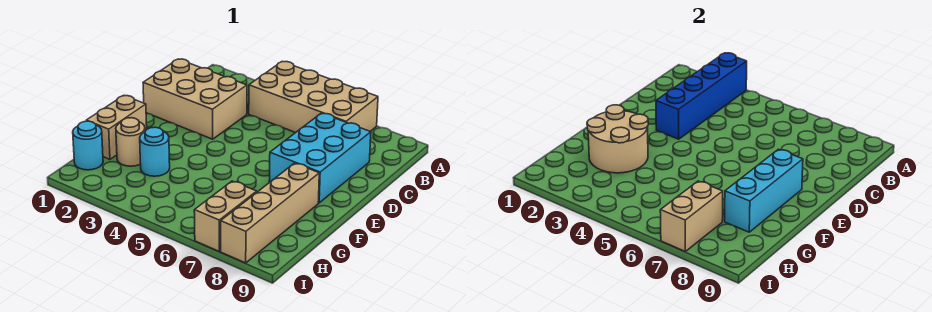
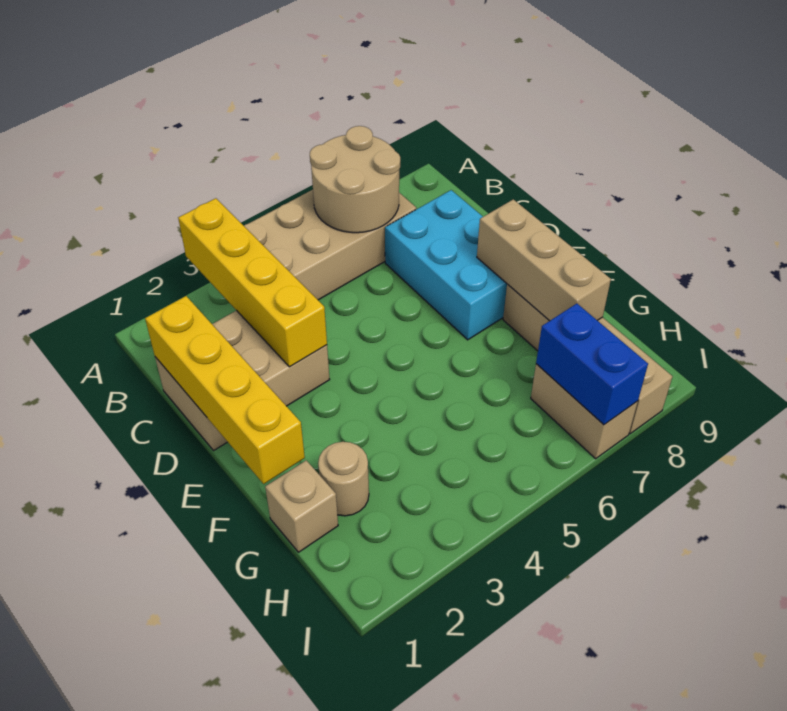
blue 1x4 brick [656,53,747,139] -> yellow 1x4 brick [178,198,327,367]
none -> yellow 1x4 brick [145,296,305,484]
cyan 1x3 brick [725,149,803,232] -> tan 1x3 brick [477,199,611,321]
tan 1x2 brick [86,95,147,159] -> tan 1x1 brick [265,460,338,552]
tan 2x2 round brick [587,105,648,173] -> tan 2x2 round brick moved to [310,126,400,233]
cyan 1x1 round brick [140,127,170,176] -> none
cyan 1x1 round brick [73,121,103,170] -> none
tan 1x2 brick [660,181,723,251] -> blue 1x2 brick [536,304,648,425]

